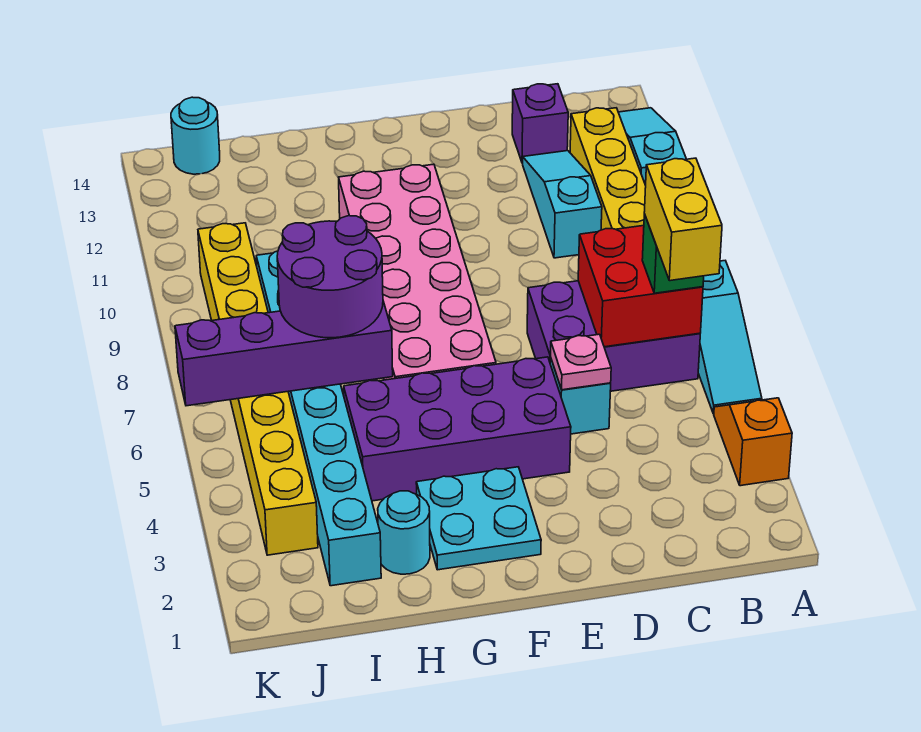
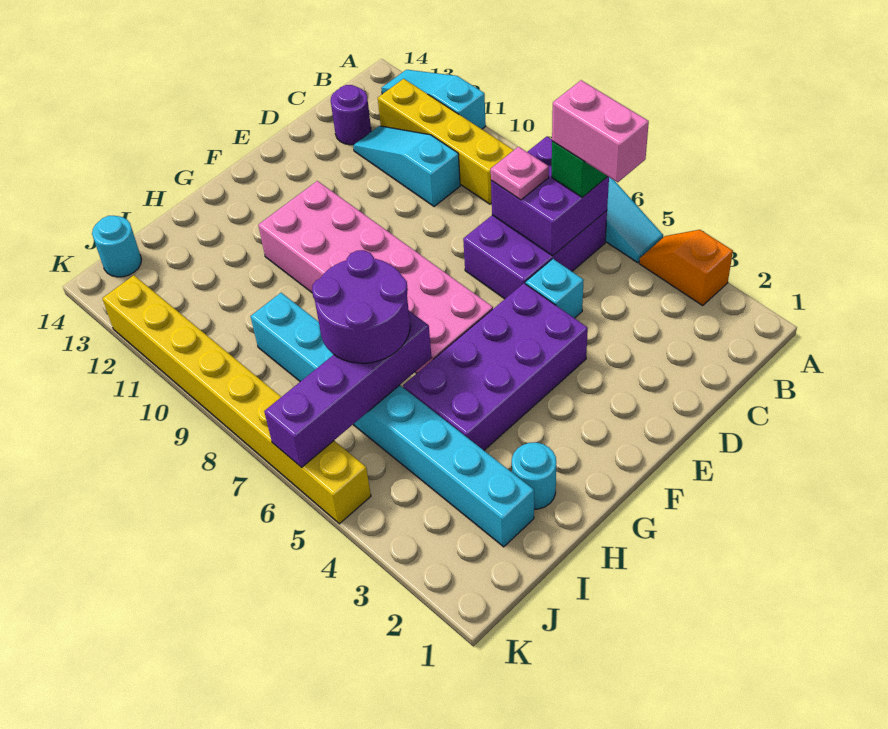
yellow 1x2 brick [644,158,722,281] -> pink 1x2 brick [552,80,649,182]
red 2x2 brick [578,226,703,347] -> purple 2x2 brick [491,136,609,256]
purple 1x1 brick [512,84,568,163] -> purple 1x1 round brick [331,85,371,145]
pink 1x1 plate [551,334,611,390] -> pink 1x1 plate moved to [491,147,549,200]
cyan 2x2 plate [416,467,541,570] -> none
yellow 1x8 brick [198,223,318,555] -> yellow 1x8 brick moved to [102,275,371,524]

